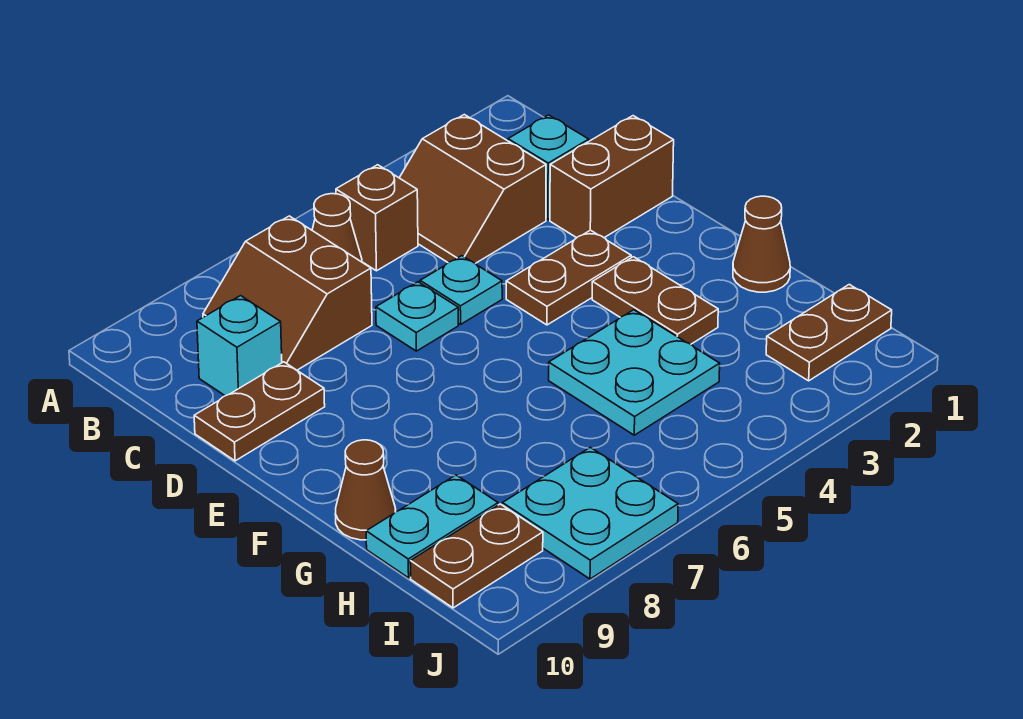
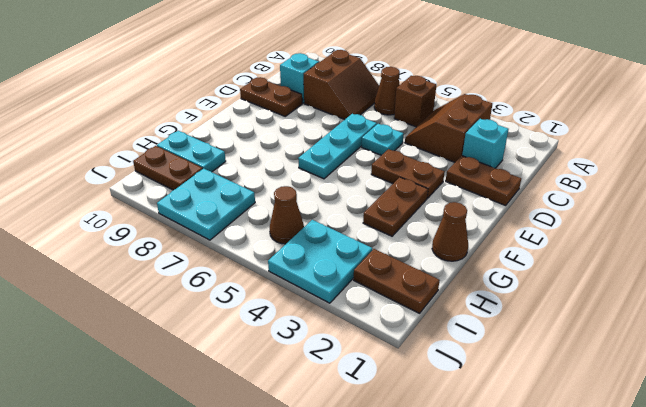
brown 2x2 slope [203,216,372,370] -> brown 2x2 slope turned to [304,50,379,120]
brown 1x2 brick [550,116,674,238] -> brown 1x2 plate [446,156,521,206]
cyan 1x1 plate [376,282,458,351] -> cyan 1x3 plate [298,114,377,179]
cyan 2x2 plate [549,310,720,435] -> cyan 2x2 plate moved to [268,220,372,303]
brown 1x1 cone [335,440,396,540] -> brown 1x1 cone moved to [270,186,304,244]

